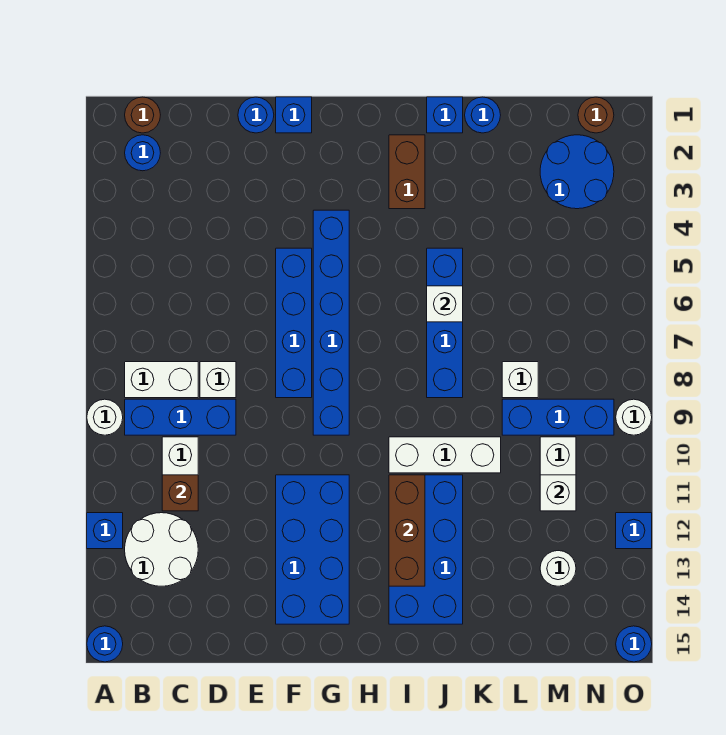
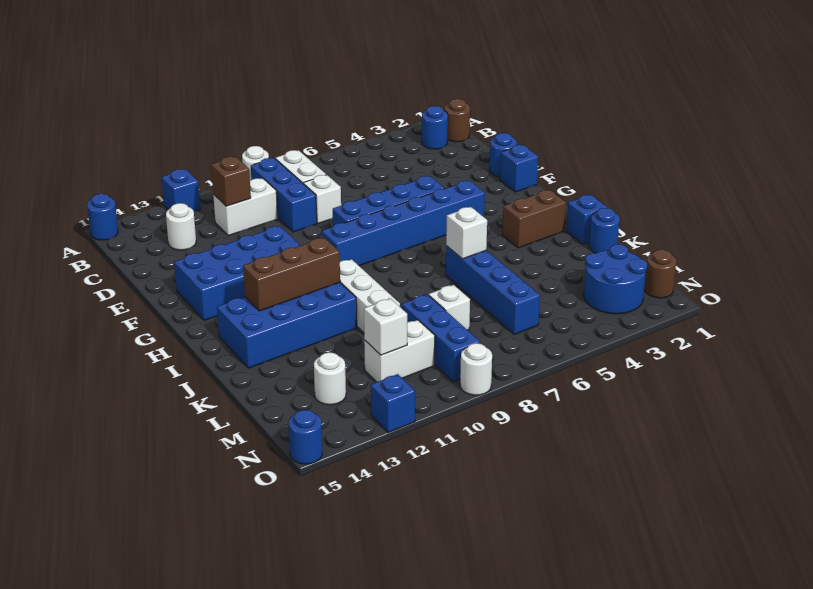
white 2x2 round brick [125,513,198,586] -> white 1x1 round brick [166,203,196,250]
blue 1x4 brick [427,248,463,398] -> blue 1x4 brick turned to [446,246,540,334]

